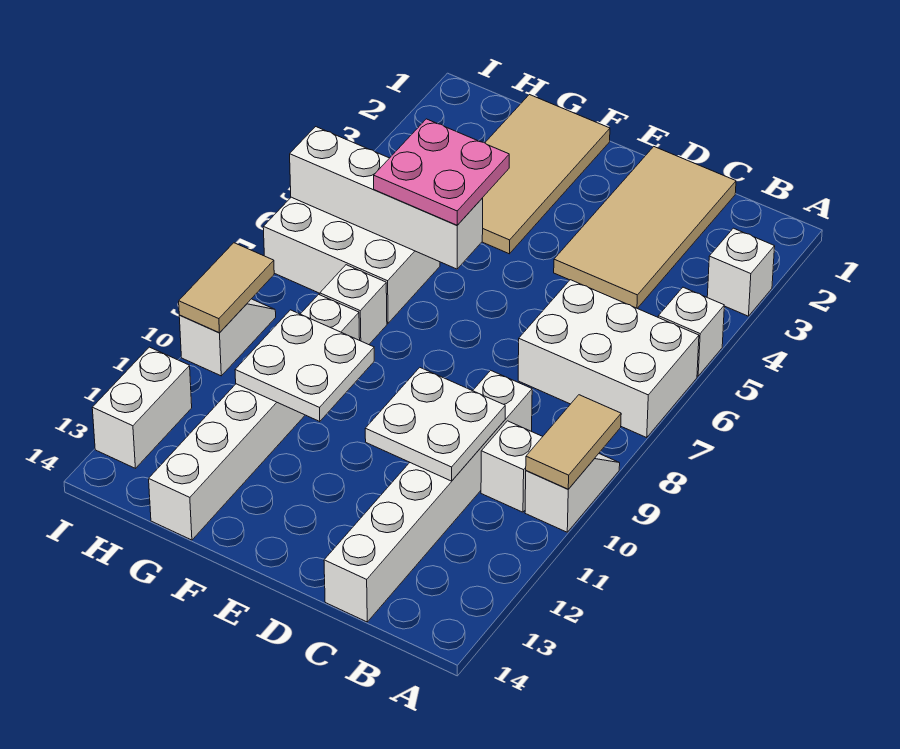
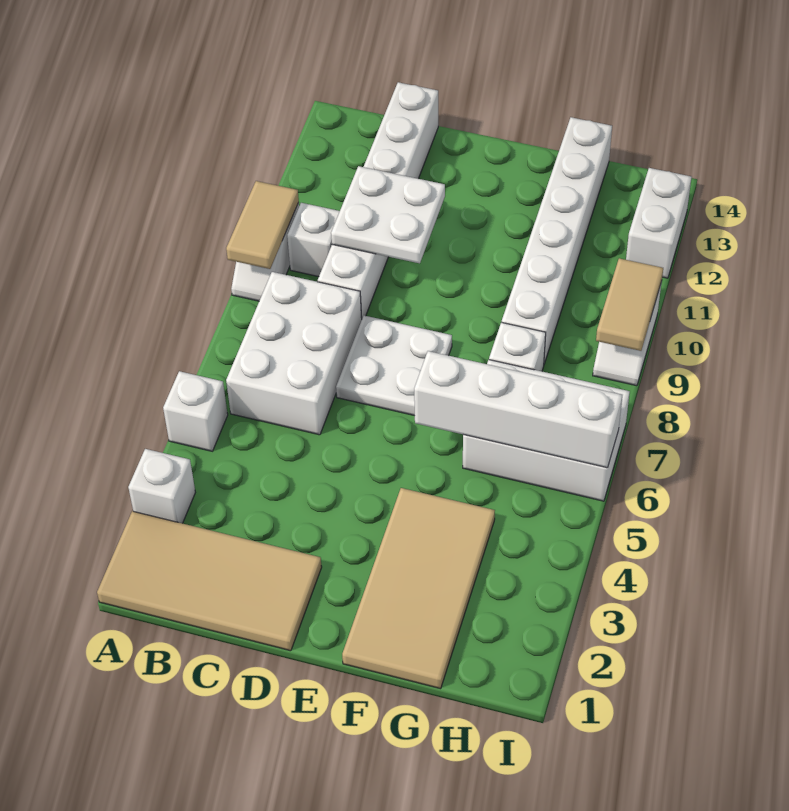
white 2x3 brick [518,280,699,438] -> white 2x3 brick turned to [226,272,362,435]
tan 2x4 tile [554,147,736,308] -> tan 2x4 tile turned to [97,511,322,651]
pink 2x2 plate [374,119,509,225] -> none
white 2x2 plate [235,310,374,422] -> white 2x2 plate moved to [336,316,452,416]

